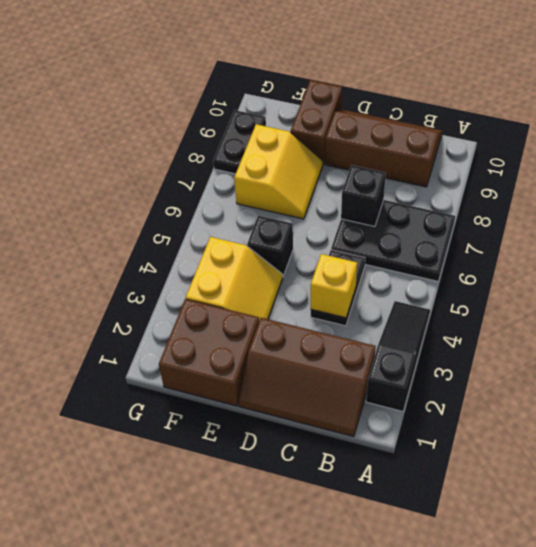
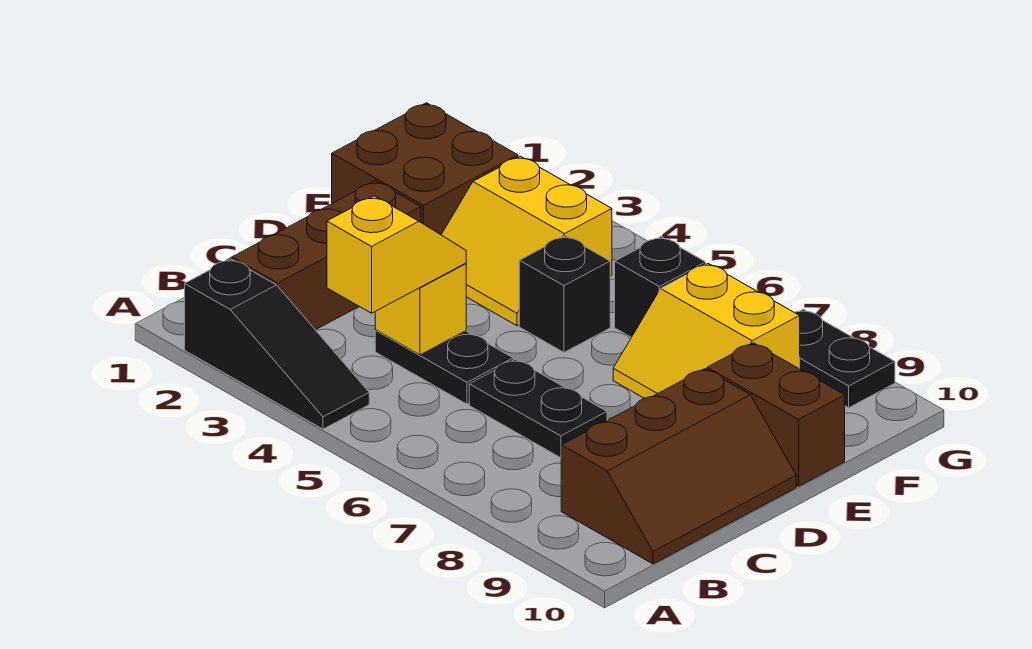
black 2x3 plate [331,200,455,281] -> black 1x2 plate [469,359,607,458]
none -> yellow 1x2 slope [327,196,466,313]
black 1x1 brick [341,165,386,227] -> black 1x1 brick moved to [615,237,706,337]

